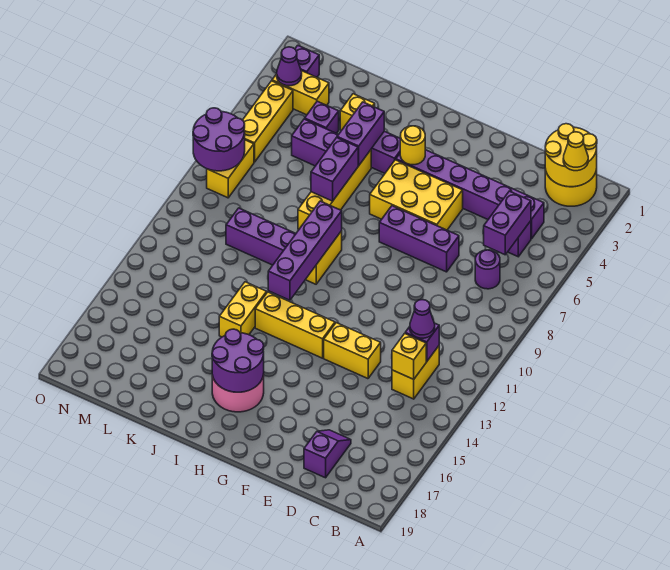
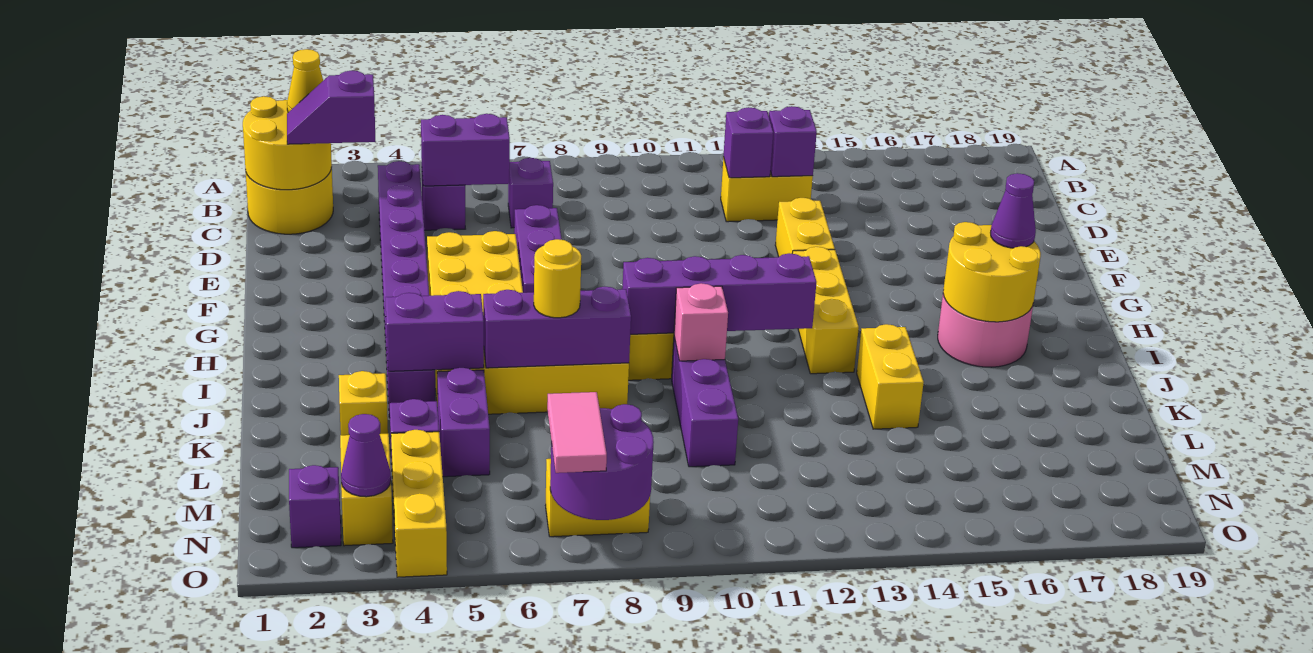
purple 1x1 round brick [475,250,500,289] -> purple 1x1 brick [508,158,553,228]
purple 1x1 cone [410,300,435,338] -> purple 1x1 cone moved to [991,173,1036,248]
yellow 1x1 brick [392,333,426,379] -> purple 1x1 brick [769,106,817,177]
purple 1x2 slope [304,430,351,478] -> purple 1x2 slope moved to [287,70,376,144]
yellow 1x1 round brick [400,126,425,165] -> yellow 1x1 round brick moved to [534,239,581,318]
purple 2x2 round brick [212,329,264,392] -> yellow 2x2 round brick [943,222,1041,322]
purple 1x2 brick [311,138,359,201] -> purple 1x3 brick [483,287,631,368]
none -> pink 1x1 brick [674,283,728,361]
yellow 1x2 brick [219,282,267,337] -> yellow 1x2 brick turned to [857,324,924,429]
yellow 1x3 brick [243,81,293,162] -> yellow 1x3 brick turned to [391,430,447,577]
none -> pink 1x2 tile [547,392,607,473]

